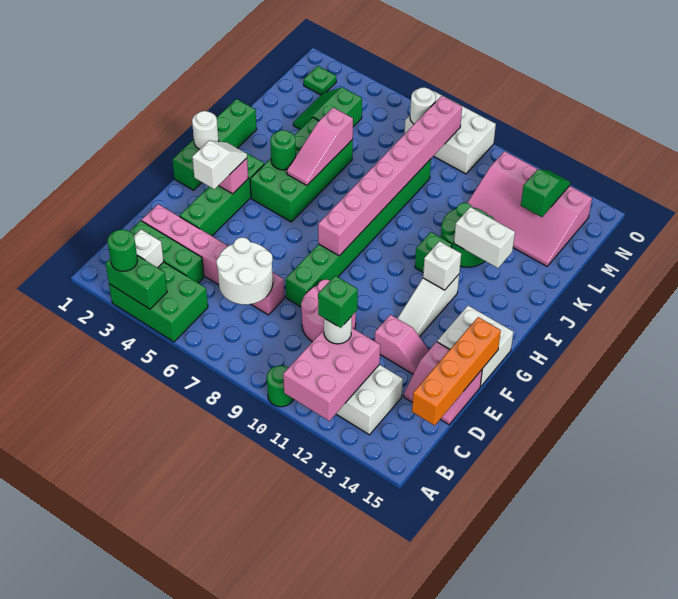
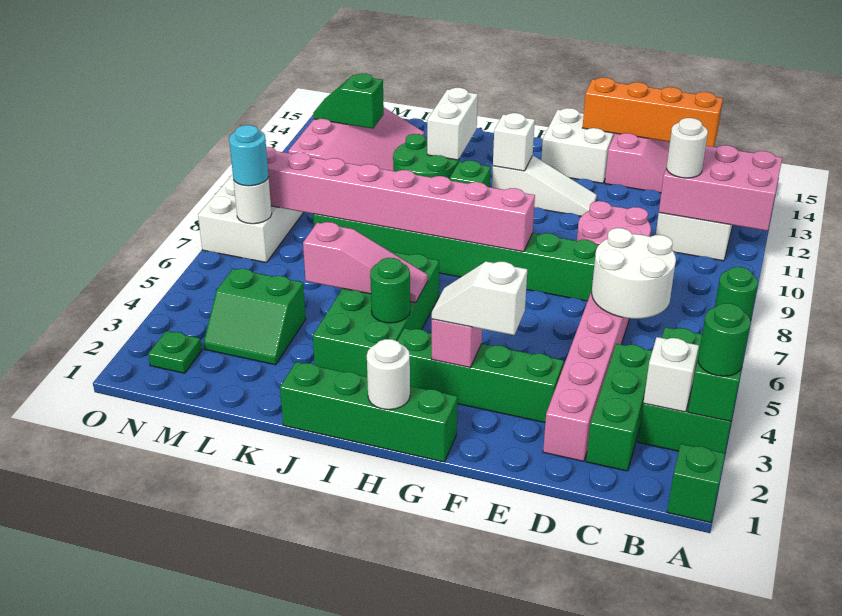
green 1x1 round brick [267,365,294,407] -> green 1x1 round brick moved to [715,267,758,320]
green 1x1 brick [318,276,358,328] -> green 1x1 brick moved to [667,444,725,523]
pink 1x2 slope [375,315,429,374] -> none
green 2x4 brick [250,117,353,222] -> green 2x4 brick turned to [313,248,439,377]
none -> cyan 1x1 round brick [229,125,269,186]

